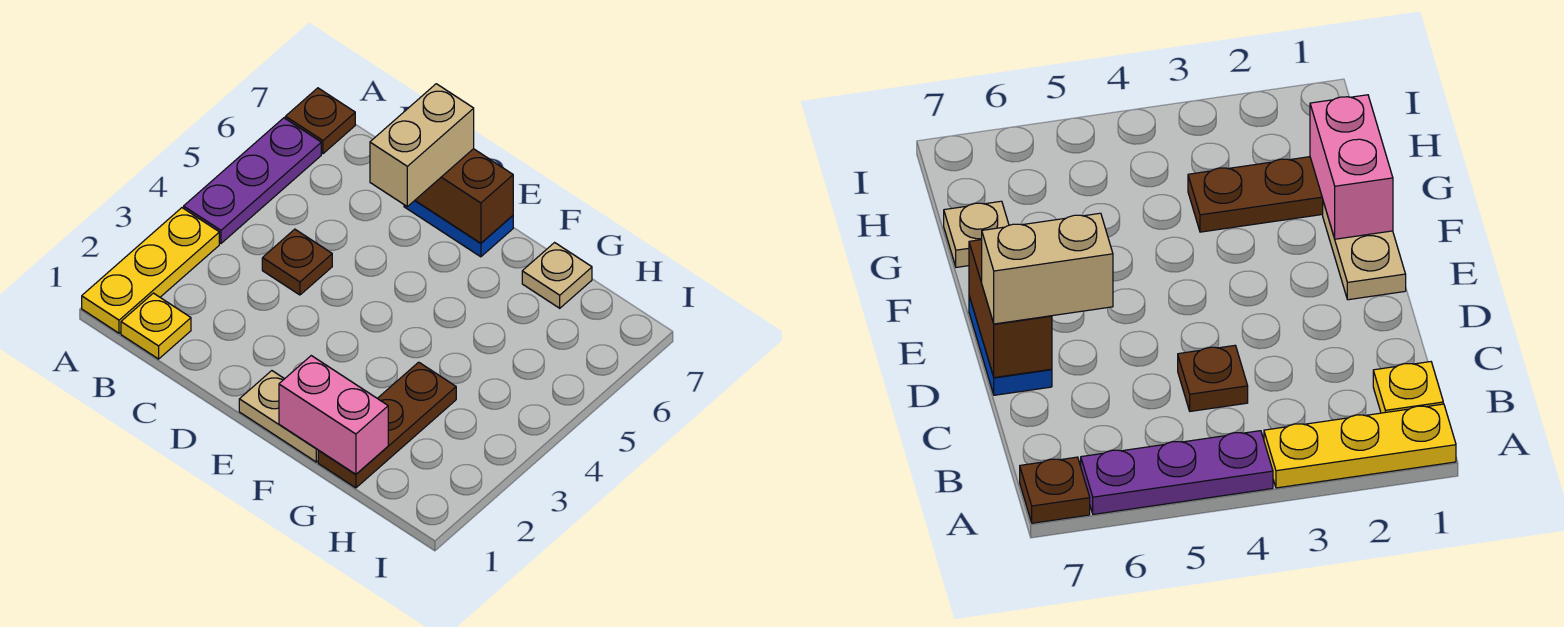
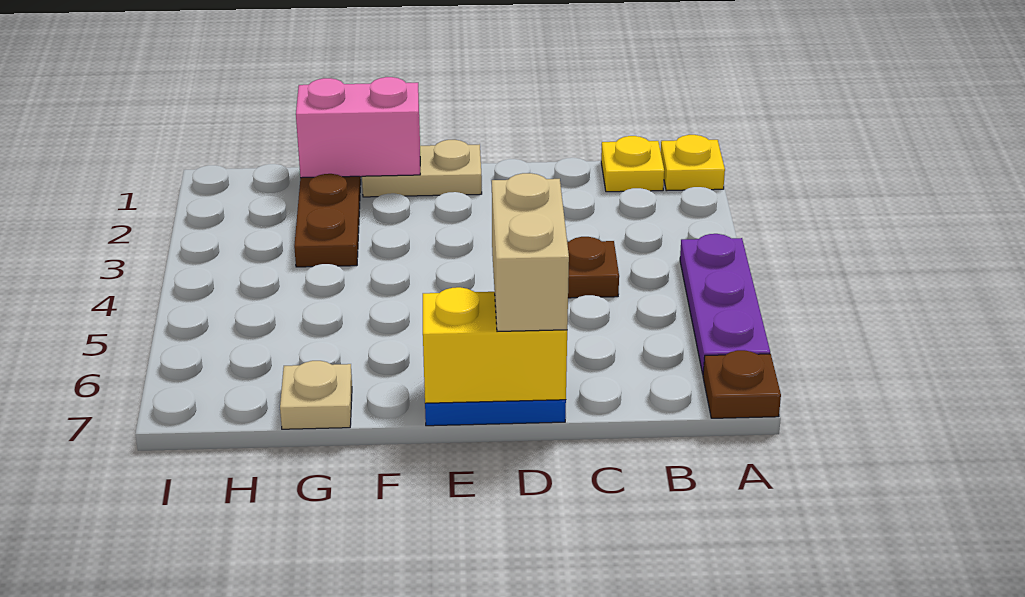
yellow 1x3 plate [82,208,219,333] -> yellow 1x1 plate [661,135,725,191]
brown 1x2 brick [415,149,513,243] -> yellow 1x2 brick [423,287,567,403]

